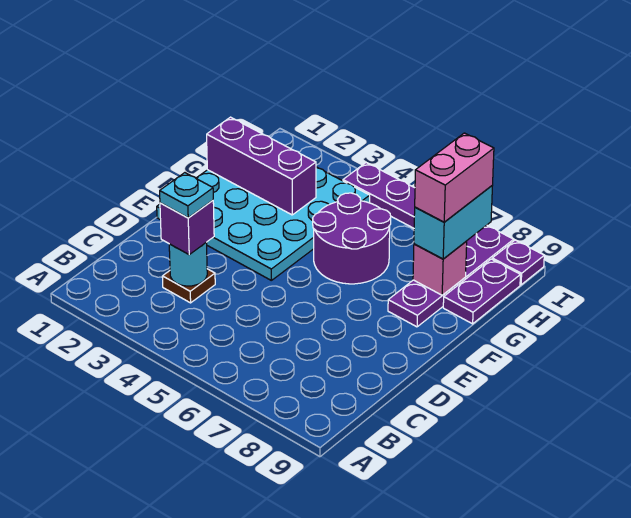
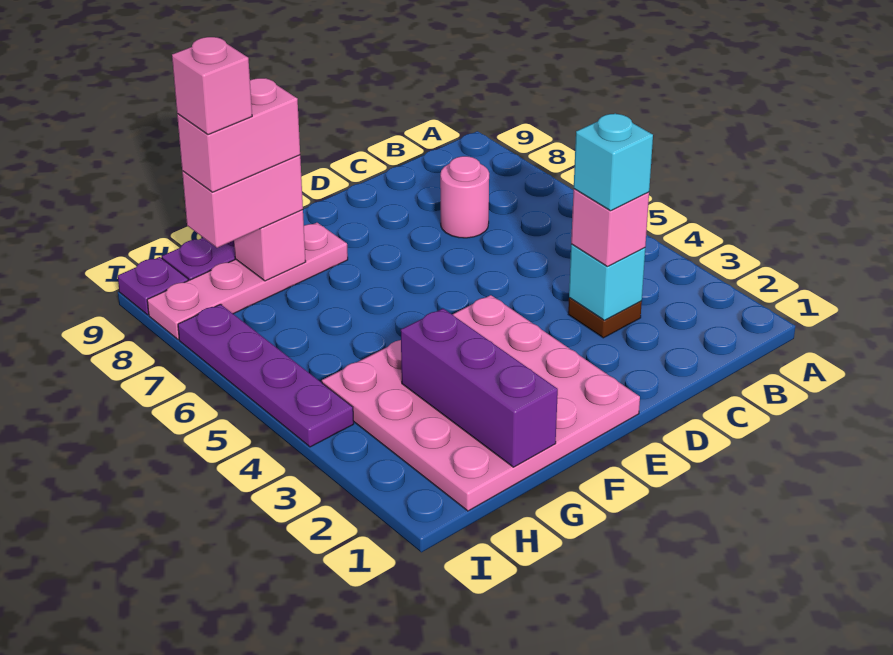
cyan 1x1 round brick [169,242,207,286] -> cyan 1x1 brick [569,244,645,320]
purple 1x1 brick [160,200,214,254] -> pink 1x1 brick [571,189,649,267]
cyan 1x1 plate [160,173,213,218] -> cyan 1x1 brick [574,113,653,211]
none -> pink 1x1 round brick [440,156,489,238]
cyan 4x4 plate [157,167,370,281] -> pink 4x4 plate [322,295,640,511]
purple 2x2 round brick [313,193,391,284] -> none
purple 1x4 plate [388,225,514,327] -> pink 1x4 plate [147,223,348,340]
cyan 1x2 brick [414,186,492,259] -> pink 1x2 brick [182,155,303,248]
none -> pink 1x1 brick [172,37,252,135]

